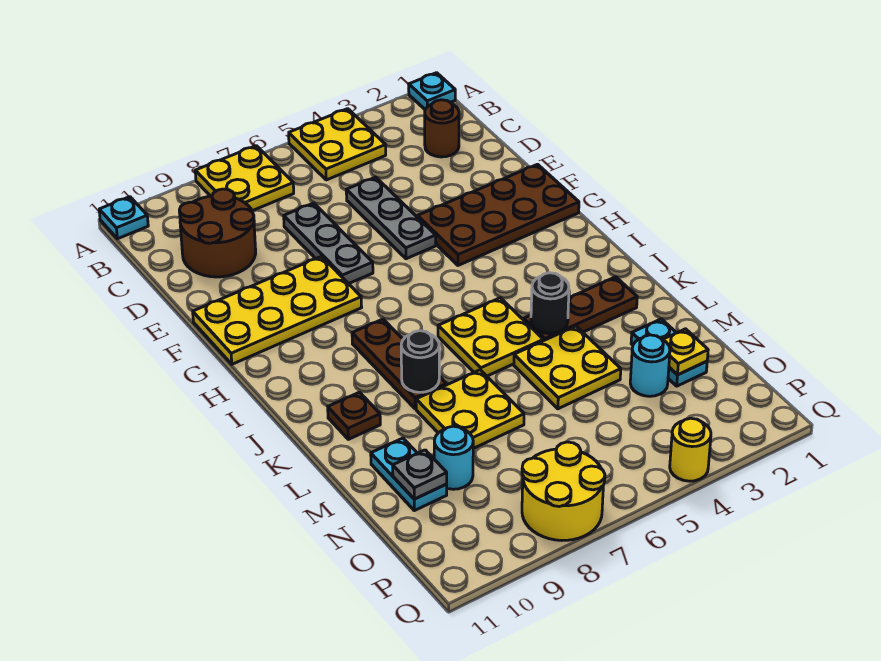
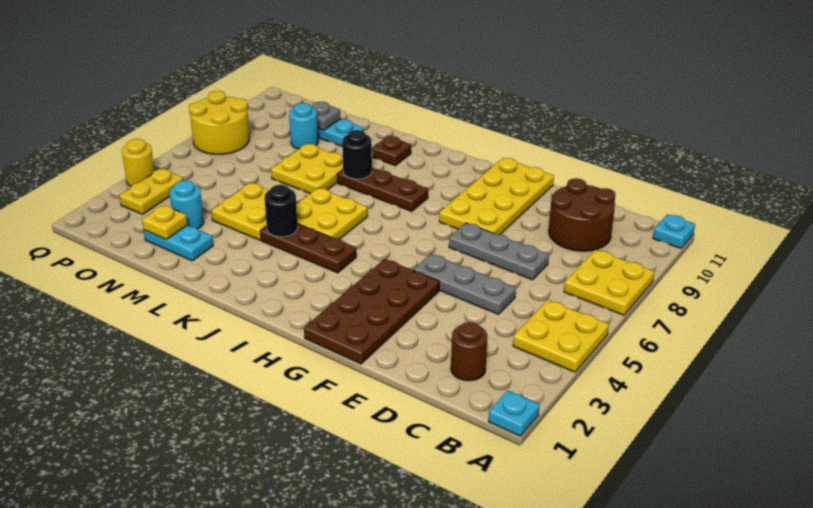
brown 1x3 plate [524,277,637,341] -> brown 1x3 plate turned to [261,224,356,273]
none -> yellow 1x2 plate [119,169,183,214]

